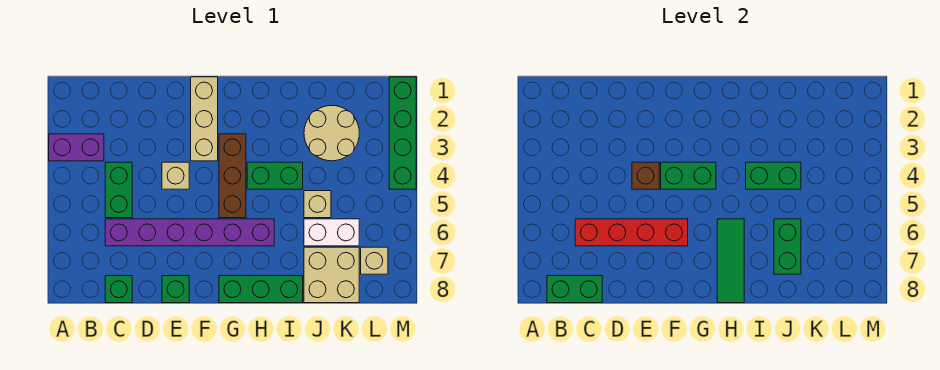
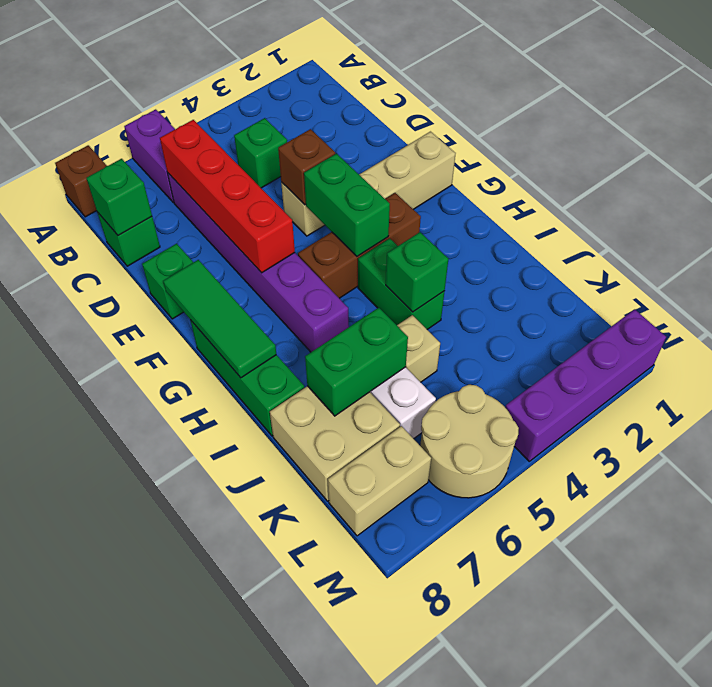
purple 1x2 brick [49,134,104,161] -> purple 1x2 brick moved to [124,109,175,203]
none -> brown 1x1 brick [55,145,107,217]
green 1x2 brick [547,276,602,303] -> green 1x1 brick [87,159,152,236]
green 1x2 brick [105,162,132,218] -> green 1x1 brick [234,118,287,188]
green 1x3 tile [717,219,744,303] -> green 1x3 tile turned to [163,260,276,378]
green 1x2 brick [746,162,801,189] -> green 1x1 brick [386,232,448,312]
tan 2x2 round brick [304,106,359,161] -> tan 2x2 round brick moved to [420,385,519,498]
tan 1x1 brick [361,247,388,274] -> tan 1x2 brick [328,426,431,536]
green 1x4 brick [389,77,416,189] -> purple 1x4 brick [505,309,666,461]

